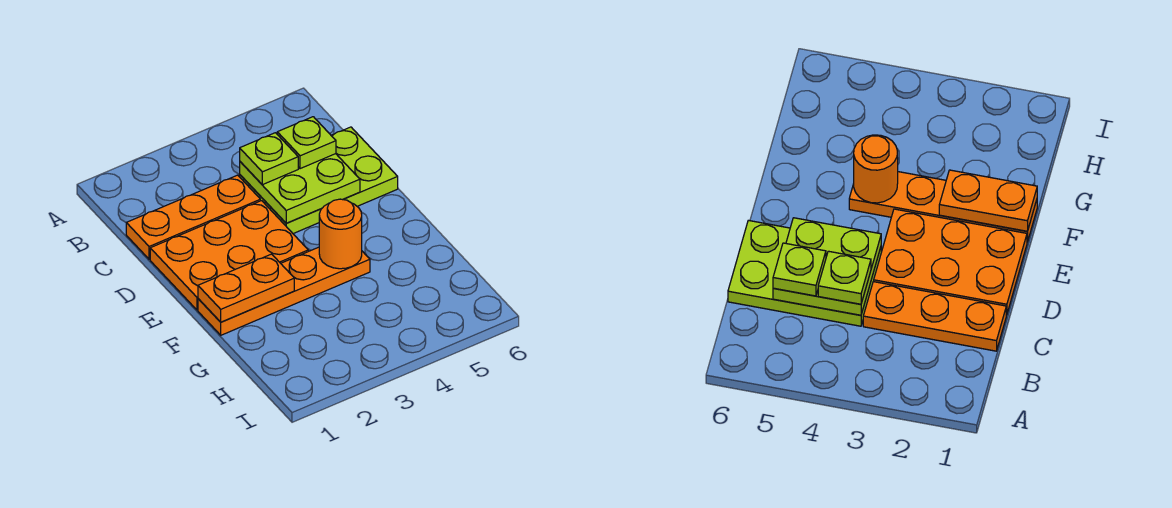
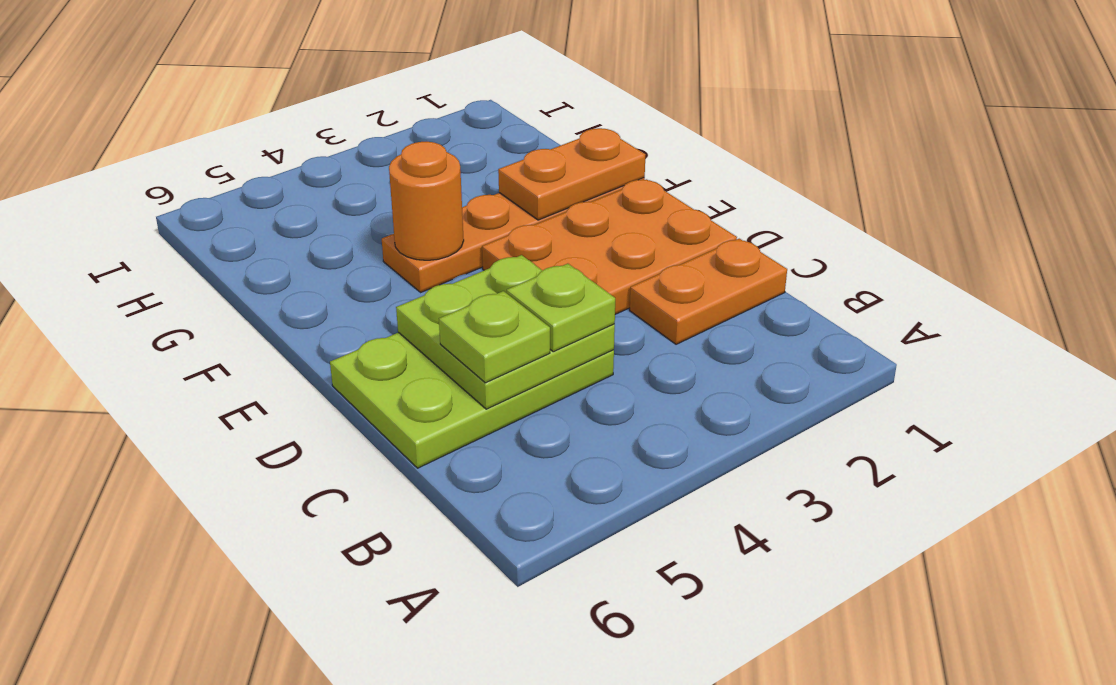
orange 1x3 plate [126,175,260,259] -> orange 1x2 plate [630,239,787,344]

